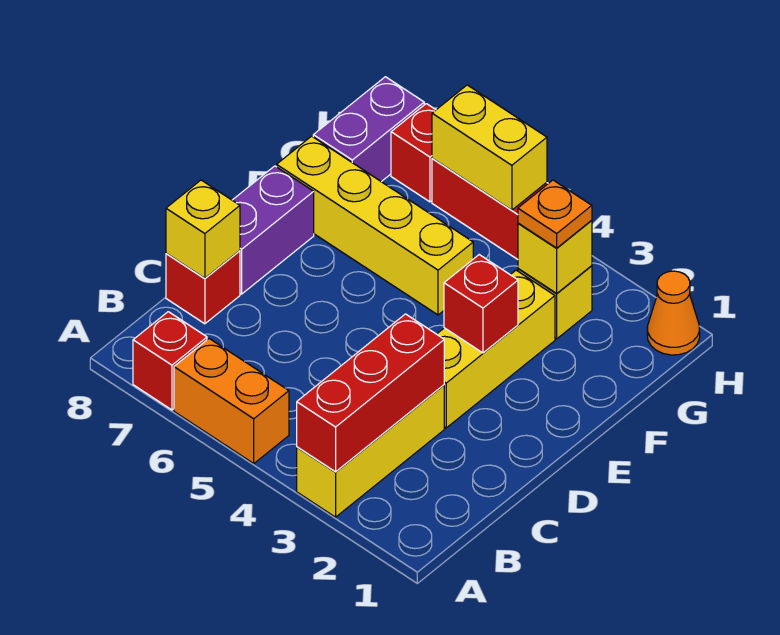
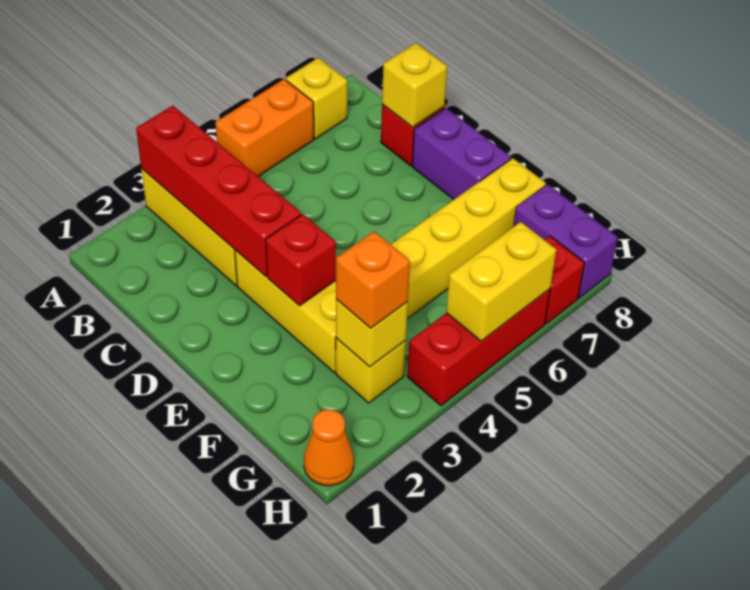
red 1x3 brick [297,314,444,472] -> red 1x4 brick [136,106,301,276]
red 1x1 brick [133,312,207,410] -> yellow 1x1 brick [286,58,347,139]
orange 1x1 plate [518,180,592,248] -> orange 1x1 brick [336,231,410,328]

